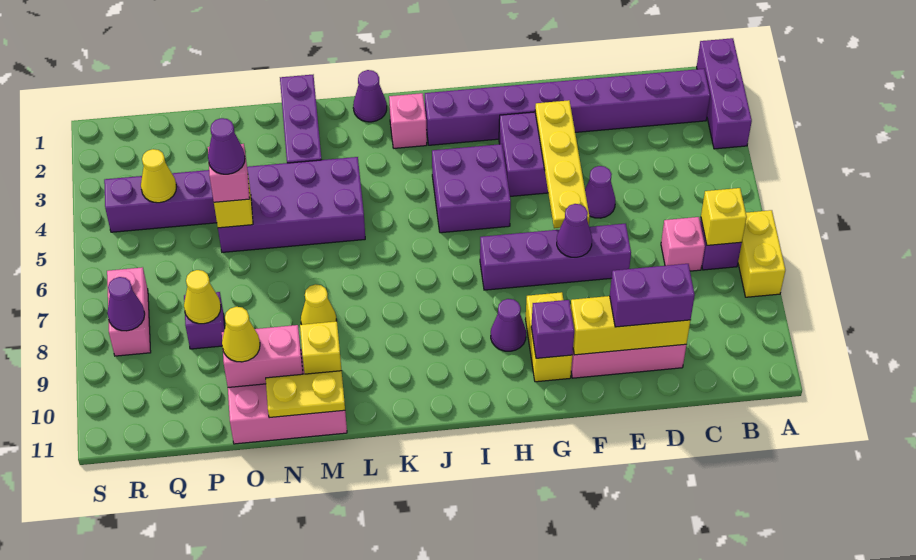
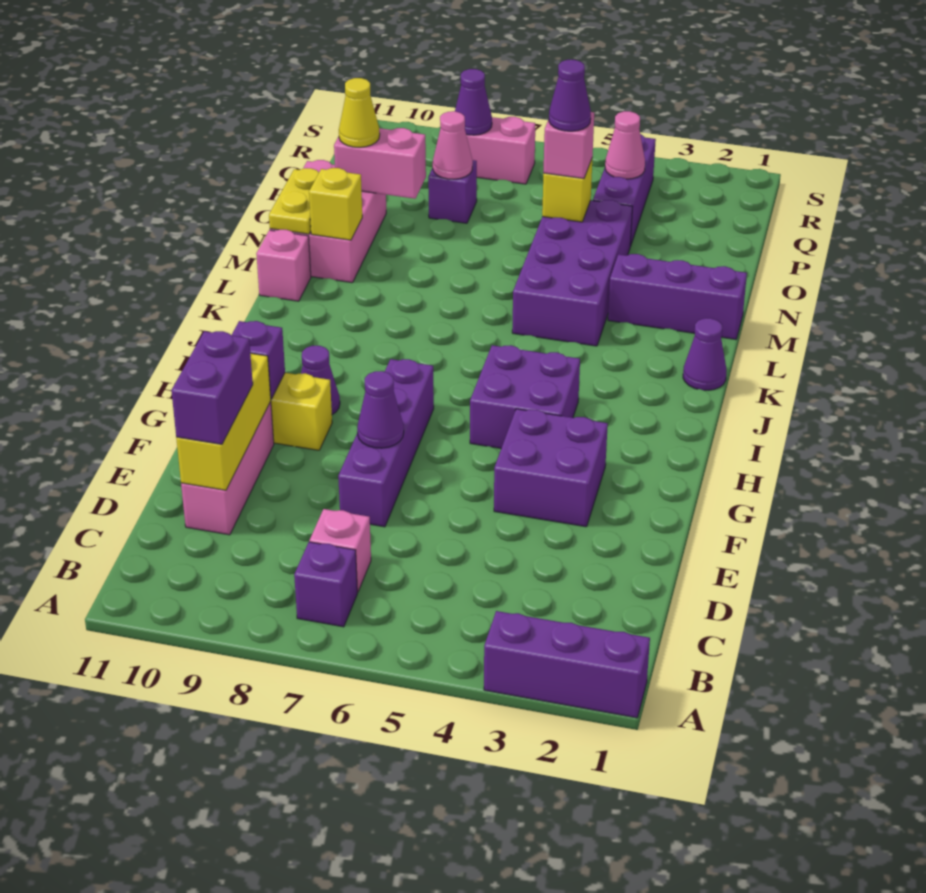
yellow 1x2 brick [738,210,785,297] -> none
purple 1x8 brick [425,69,710,145] -> none
yellow 1x1 brick [701,188,747,245] -> none
purple 1x1 cone [585,166,615,218] -> none
yellow 1x4 plate [535,100,590,228] -> none
pink 1x1 brick [389,93,427,148] -> pink 1x1 brick moved to [256,230,311,301]
yellow 1x1 cone [301,284,337,325] -> none
pink 1x2 brick [222,325,303,387] -> pink 1x2 brick turned to [334,128,426,199]
yellow 1x1 cone [184,270,221,324] -> pink 1x1 cone [433,111,473,179]
yellow 1x1 cone [141,149,176,203] -> pink 1x1 cone [605,111,645,179]

